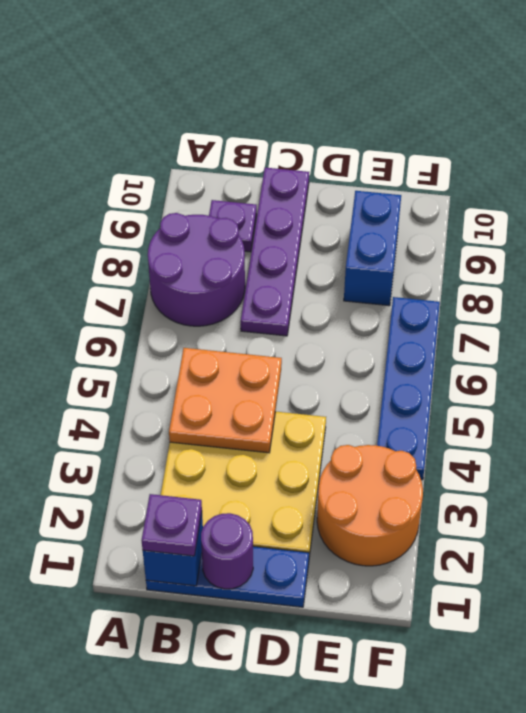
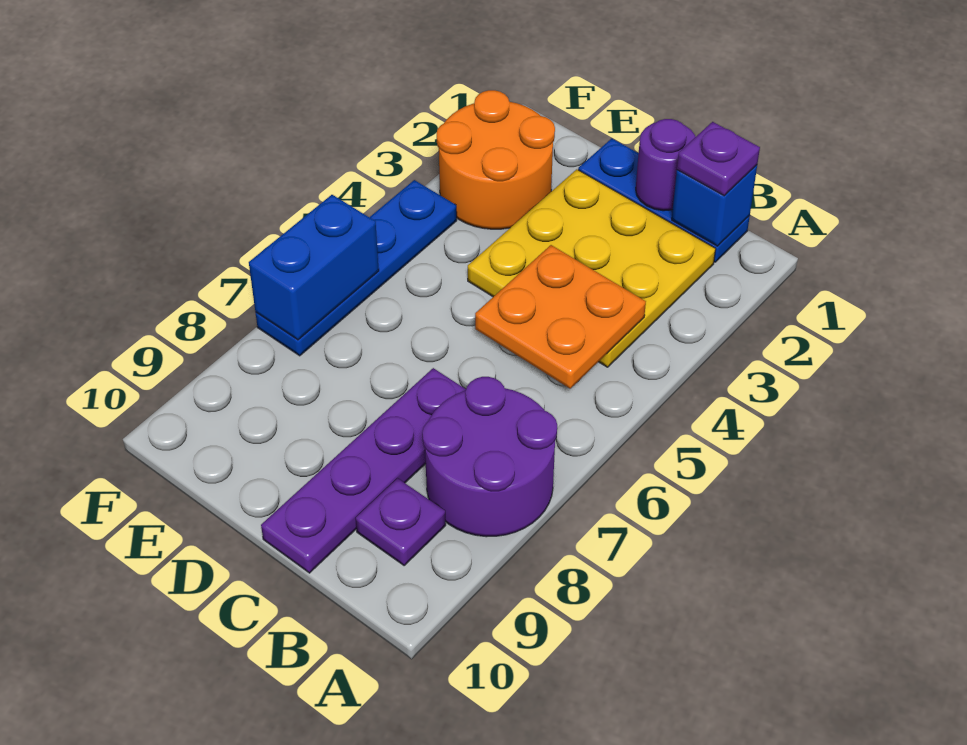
blue 1x2 brick [344,191,401,306] -> blue 1x2 brick moved to [249,195,379,340]

